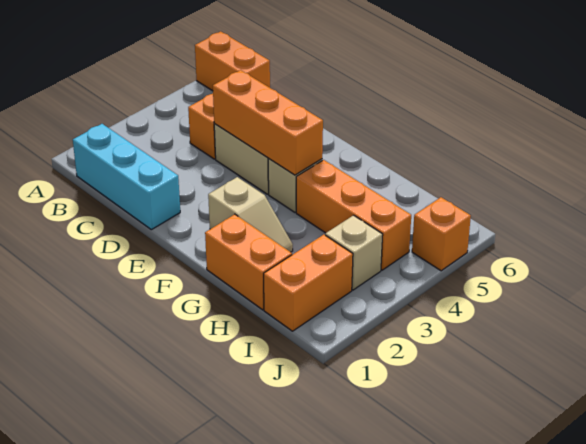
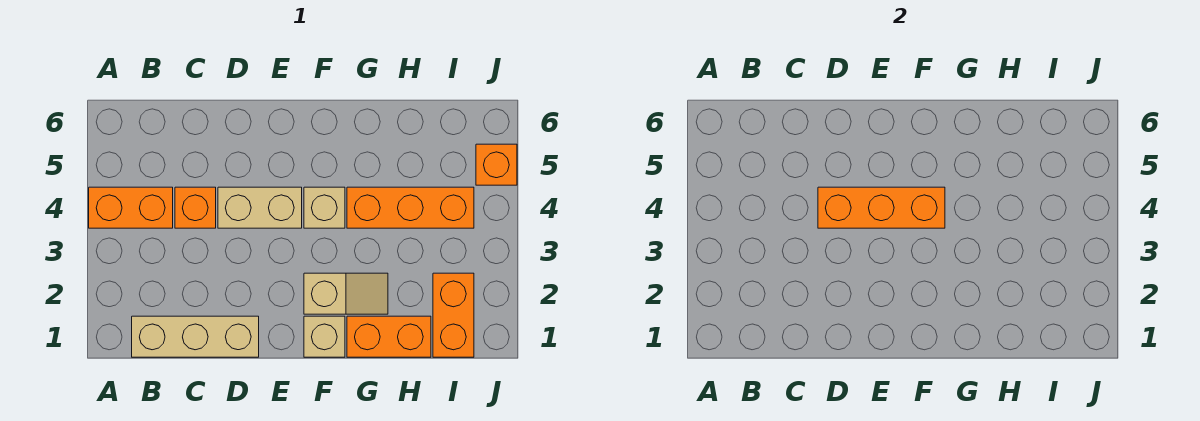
orange 1x2 brick [195,31,270,91] -> orange 1x2 brick moved to [89,187,173,228]
cyan 1x3 brick [73,124,180,230] -> tan 1x3 brick [132,316,259,357]
tan 1x1 brick [325,215,383,290] -> tan 1x1 brick moved to [304,316,345,357]

